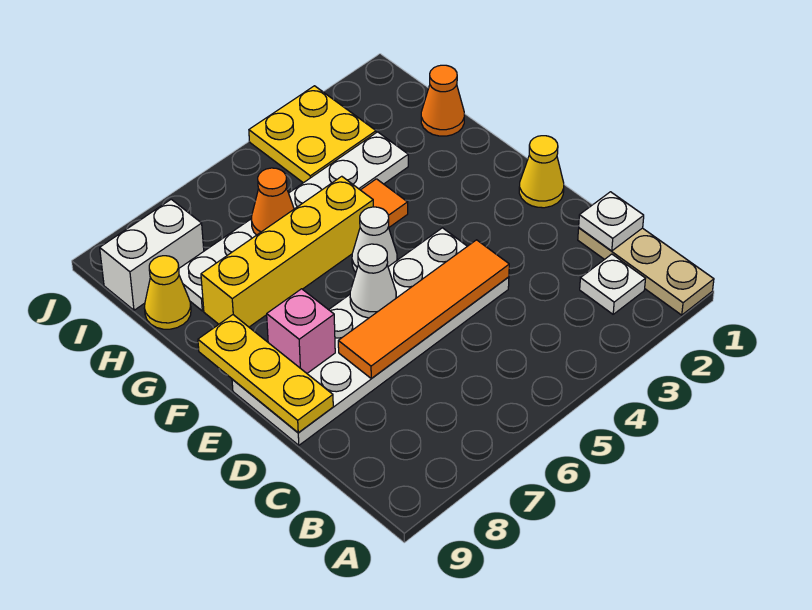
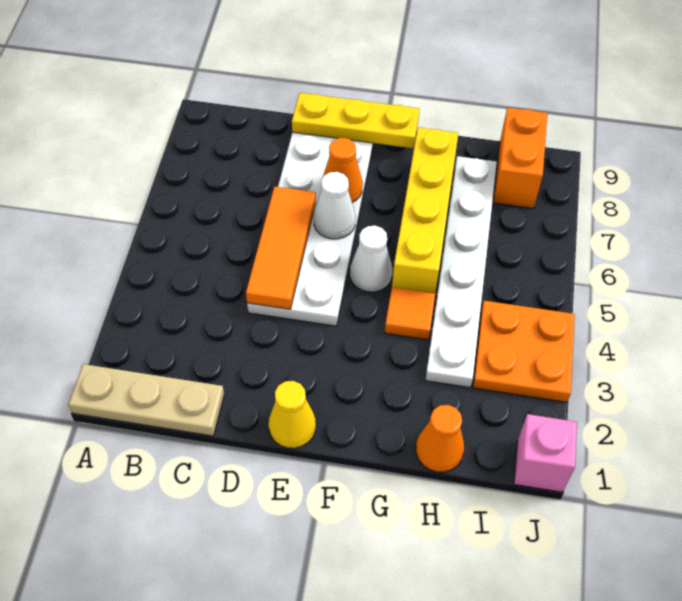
white 1x1 plate [580,254,646,314] -> none
white 1x1 plate [579,192,644,251] -> none
orange 1x4 tile [338,240,509,379] -> orange 1x3 tile [246,187,316,309]
pink 1x1 brick [267,289,335,373] -> pink 1x1 brick moved to [514,414,577,492]
orange 1x1 cone [251,168,294,235] -> orange 1x1 cone moved to [323,138,363,202]
yellow 1x1 cone [144,256,191,329] -> none
yellow 2x2 plate [249,86,376,183] -> orange 2x2 plate [473,301,575,402]
white 1x2 brick [100,199,204,310] -> orange 1x2 brick [493,108,548,208]

